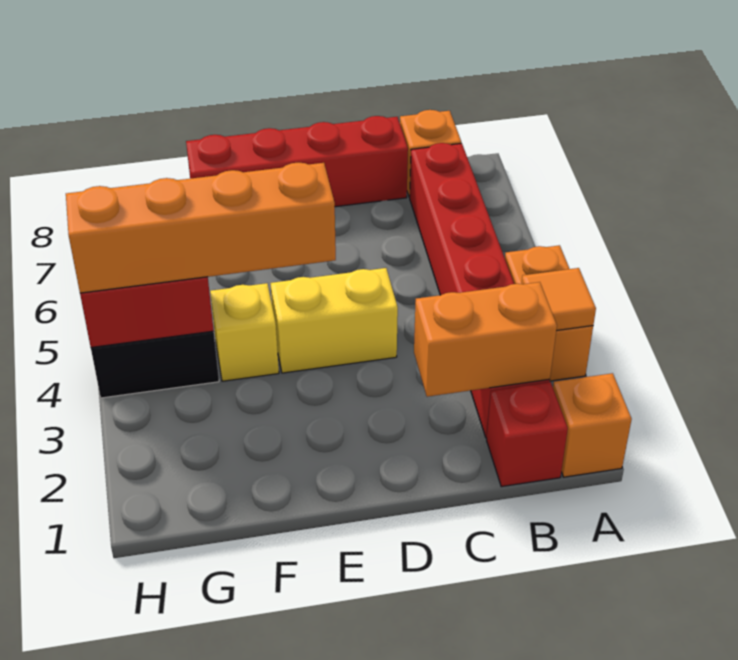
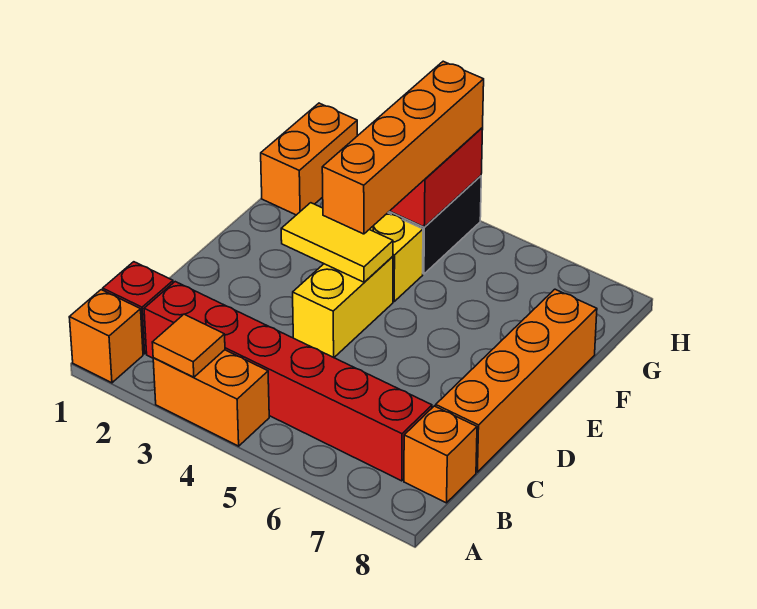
orange 1x2 brick [414,282,557,397] -> orange 1x2 brick moved to [261,103,357,215]
red 1x4 brick [186,116,408,207] -> orange 1x4 brick [436,289,597,472]
none -> yellow 1x2 tile [281,203,393,282]

